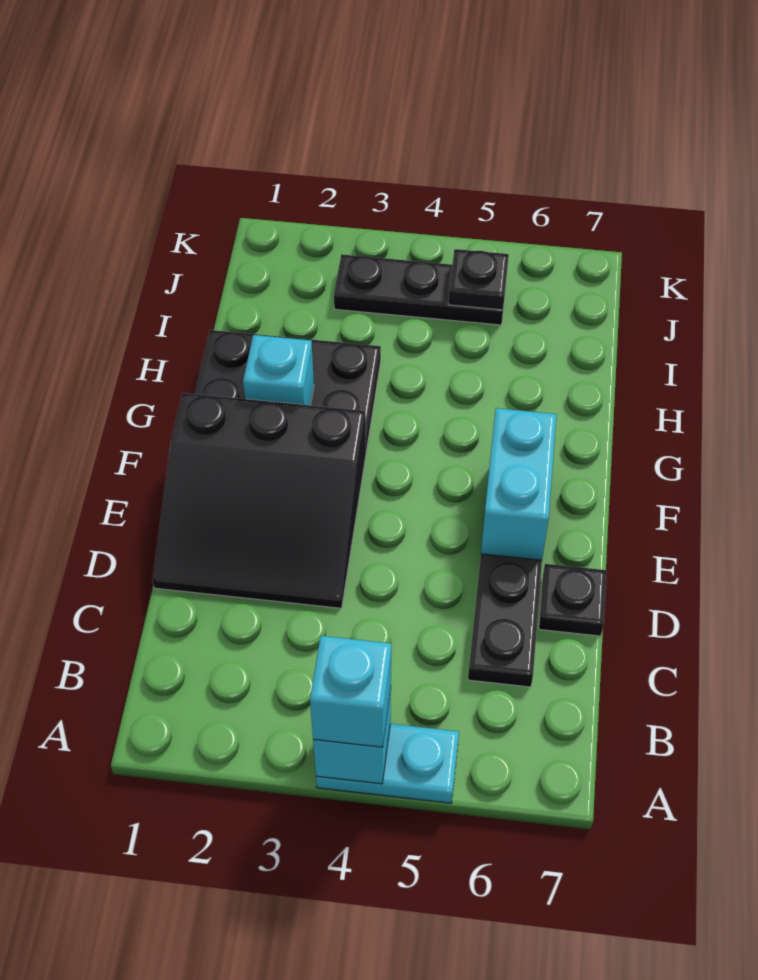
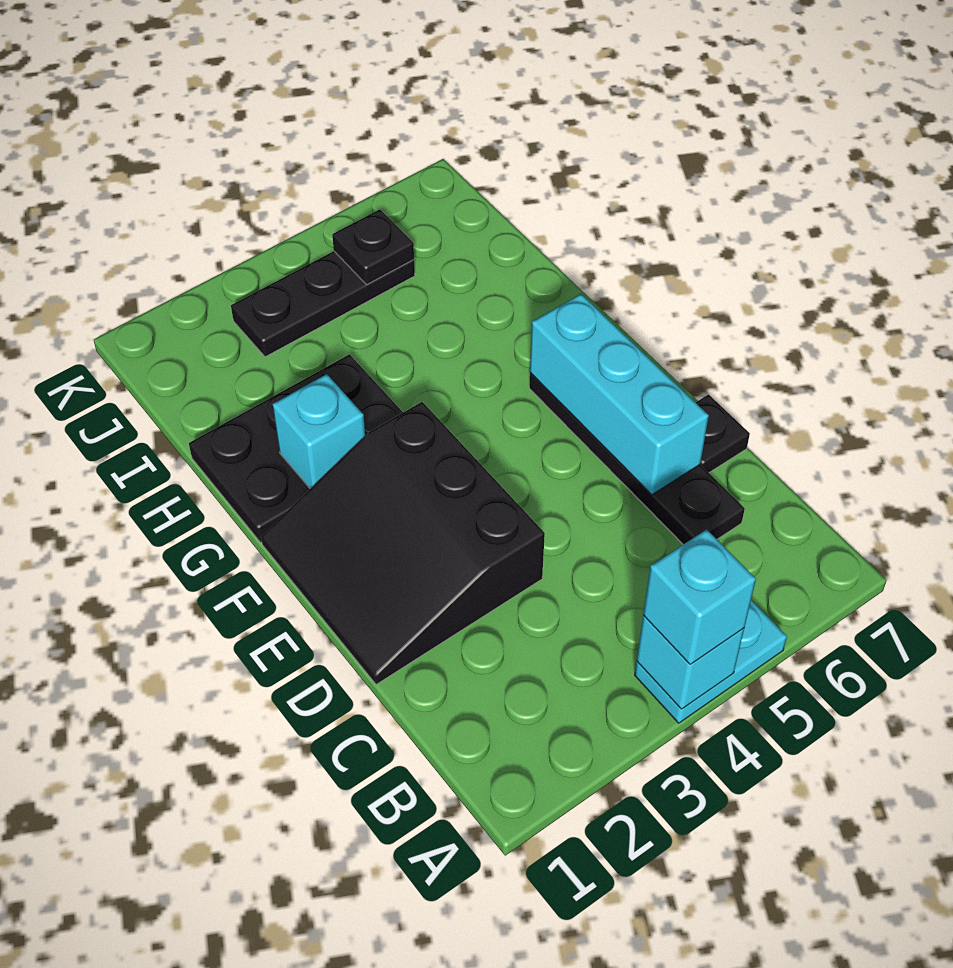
black 3x3 slope [153,393,366,608] -> black 3x3 slope turned to [261,402,545,685]
cyan 1x2 brick [481,408,557,560] -> cyan 1x3 brick [530,294,709,495]

